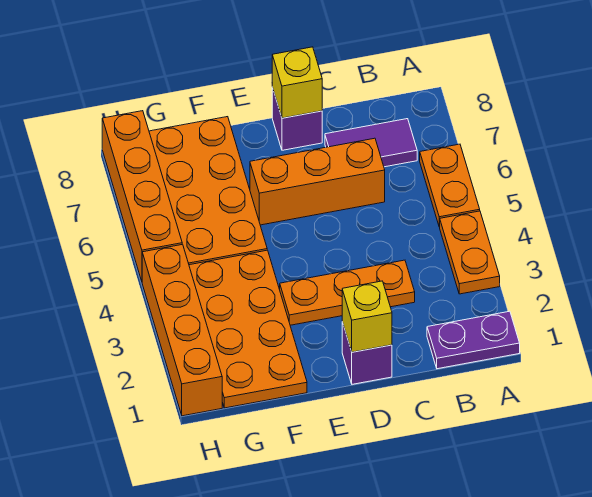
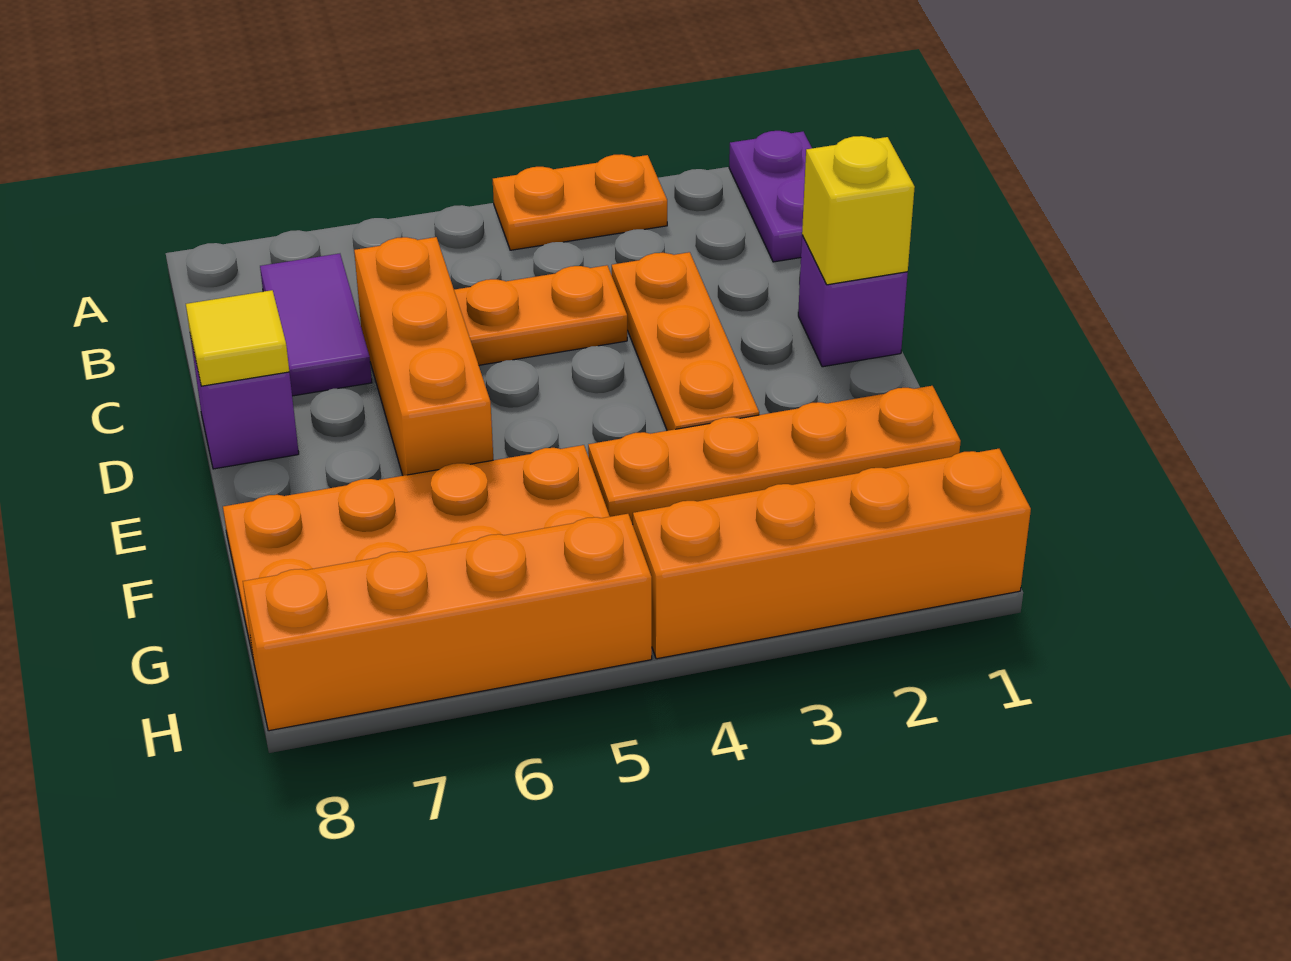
orange 1x2 plate [420,144,480,227] -> orange 1x2 plate moved to [454,265,627,365]
yellow 1x1 brick [272,47,322,118] -> yellow 1x1 tile [186,290,289,386]
orange 2x4 plate [189,250,307,408] -> orange 1x4 plate [588,386,961,524]

